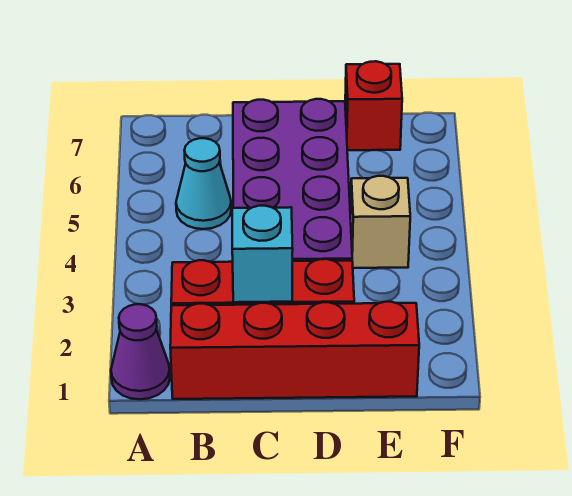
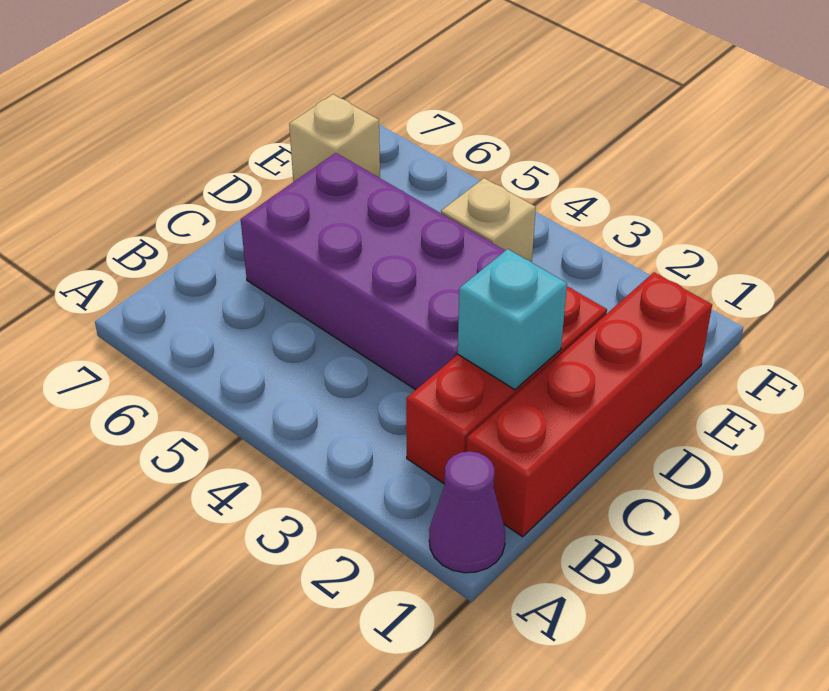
cyan 1x1 cone [176,138,231,229] -> none
red 1x1 brick [345,61,402,150] -> tan 1x1 brick [289,94,380,182]

